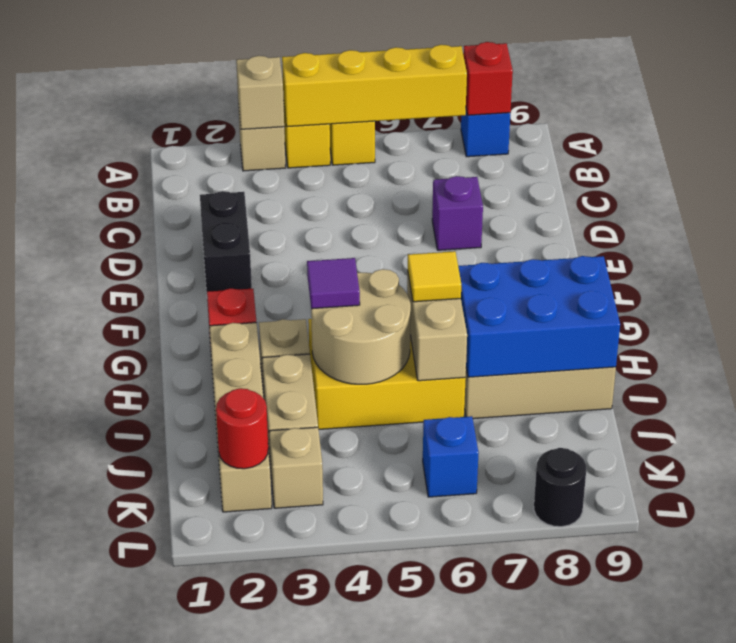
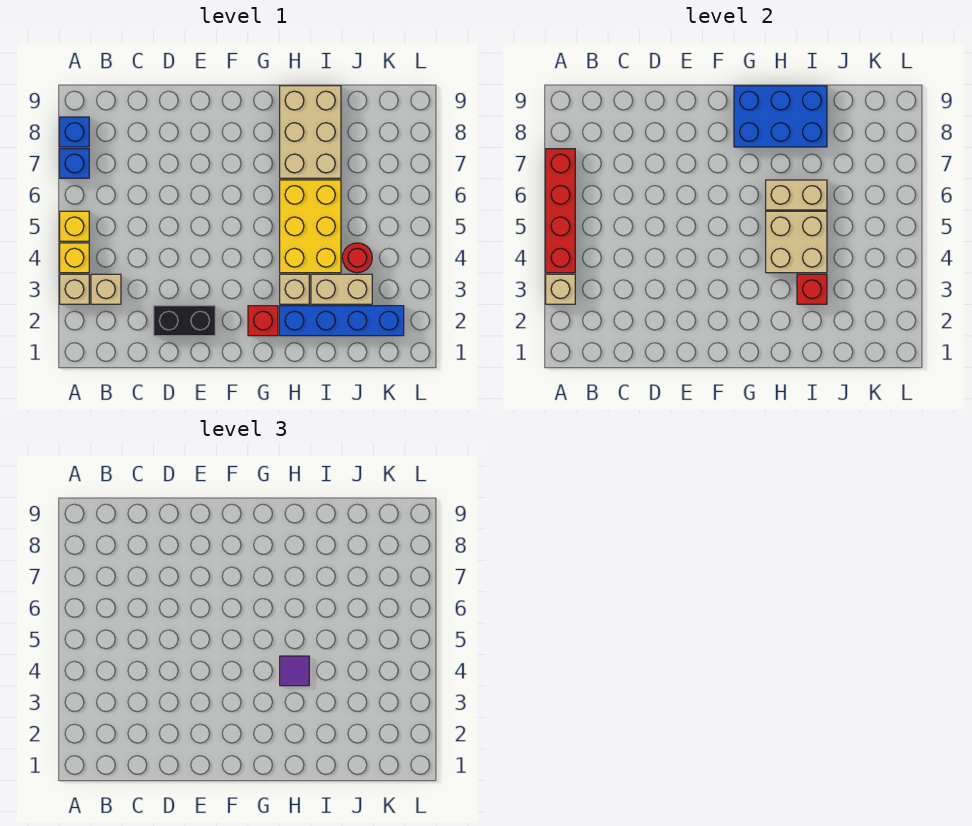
yellow 1x4 brick [282,45,467,127] -> red 1x4 brick [546,149,575,273]
red 1x1 brick [463,42,513,115] -> red 1x1 brick moved to [797,274,827,304]
purple 1x1 brick [432,176,483,250] -> none
tan 1x4 brick [209,323,272,512] -> blue 1x4 brick [280,306,404,336]
tan 2x2 round brick [311,269,411,384] -> tan 2x2 brick [766,211,827,273]
yellow 1x1 tile [408,251,461,302] -> none
blue 2x3 brick [458,256,620,377] -> blue 2x3 brick turned to [734,86,827,147]
red 1x1 round brick [216,388,268,469] -> red 1x1 round brick moved to [342,243,372,273]
tan 1x1 brick [269,427,323,508] -> tan 1x1 brick moved to [91,274,121,304]
blue 1x1 brick [423,416,479,497] -> blue 1x1 brick moved to [60,149,89,178]
black 1x1 round brick [534,448,586,527] -> none

